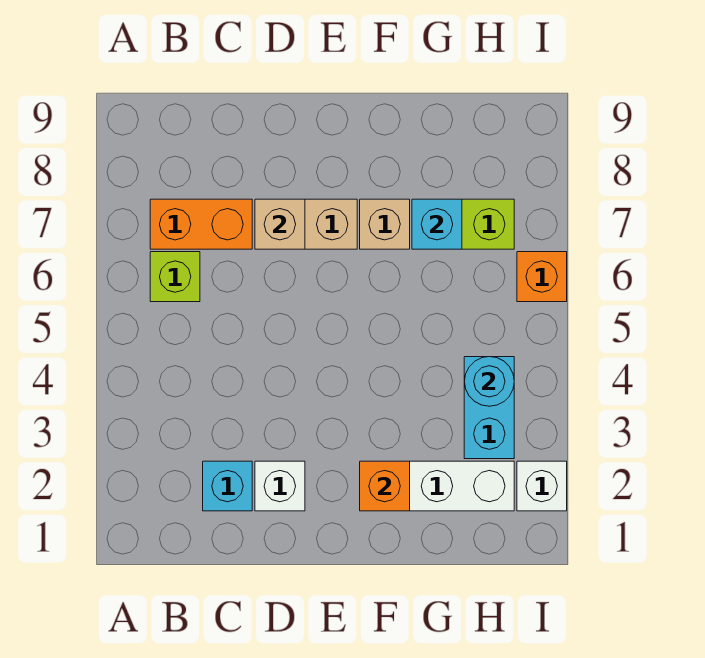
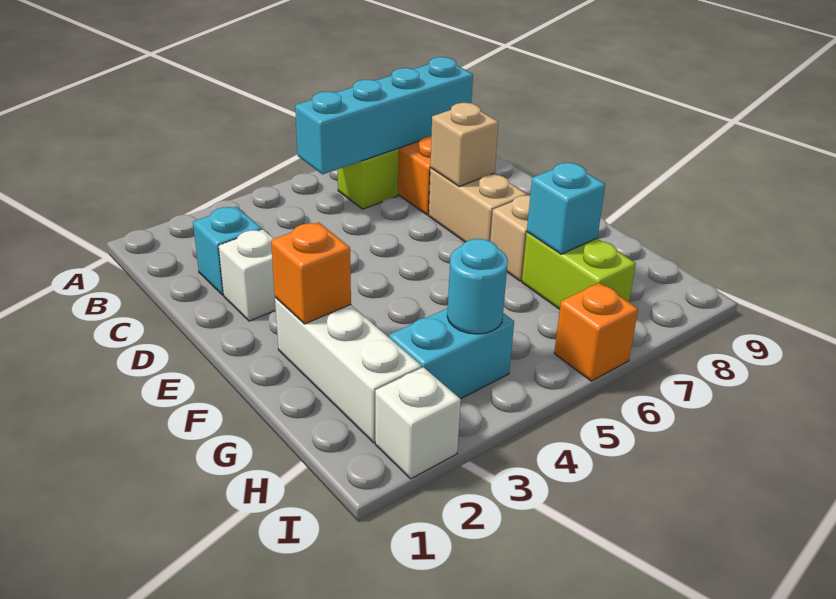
none -> cyan 1x4 brick [295,57,473,174]

